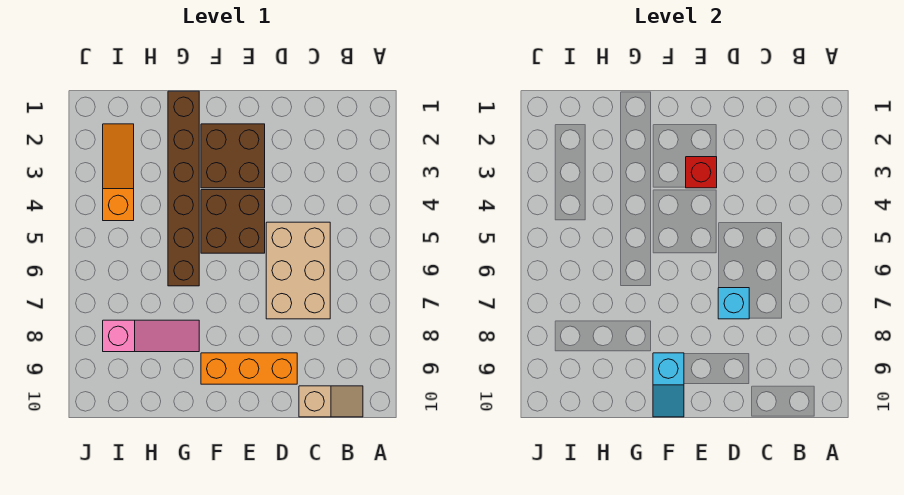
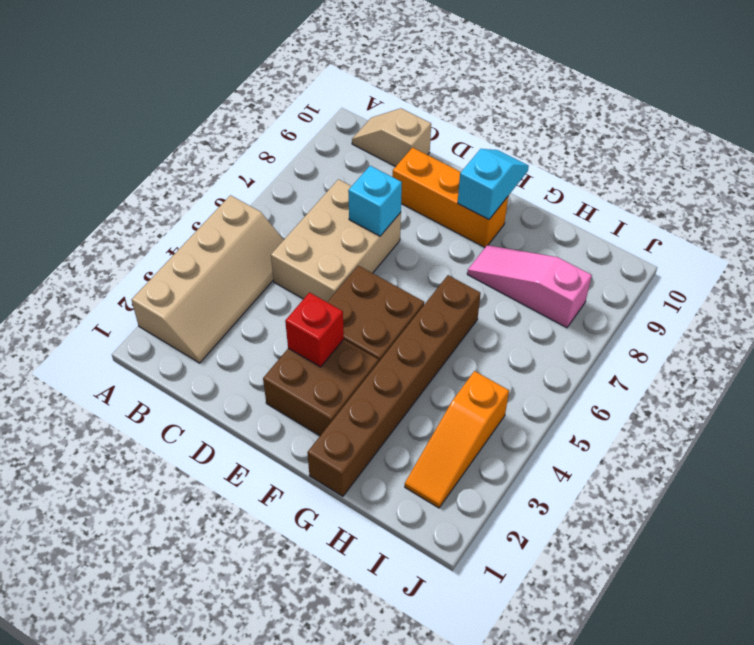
none -> tan 2x4 slope [132,195,284,363]

